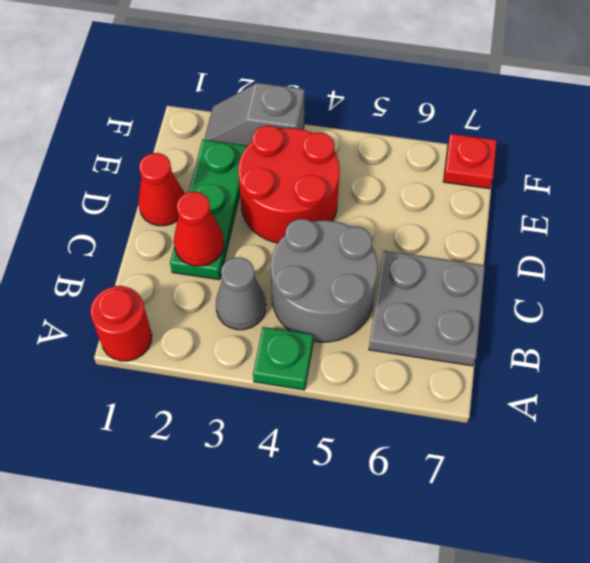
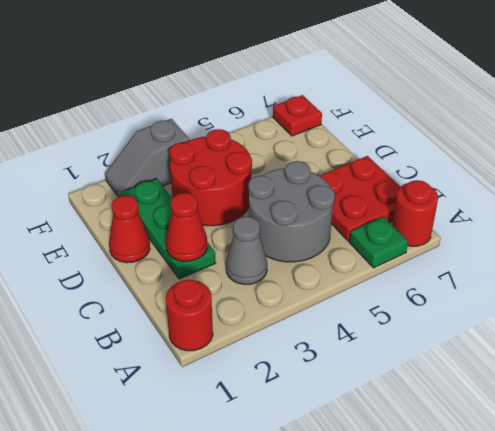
green 1x1 plate [253,327,313,390] -> green 1x1 plate moved to [349,217,408,268]
none -> red 1x1 round brick [392,180,438,246]
grey 2x2 plate [369,251,485,366] -> red 2x2 plate [320,156,400,241]

